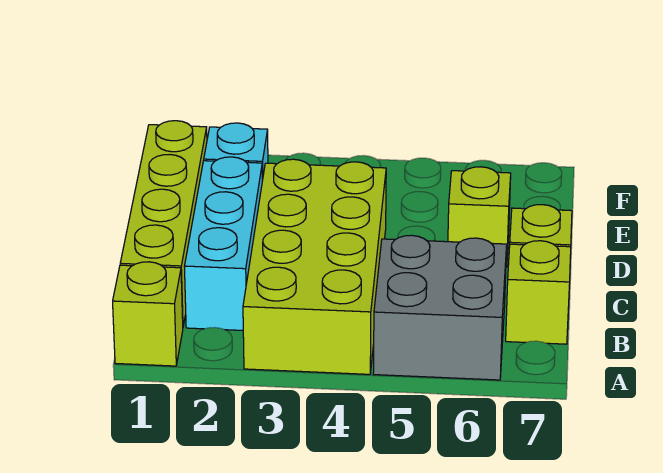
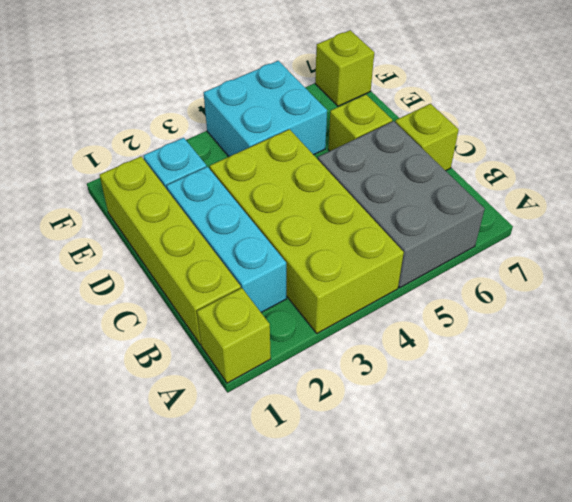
grey 2x2 brick [373,235,507,380] -> grey 2x3 brick [318,121,485,288]
lime 1x1 brick [506,241,571,344] -> lime 1x1 brick moved to [315,30,374,106]
none -> cyan 2x2 brick [204,61,327,157]

